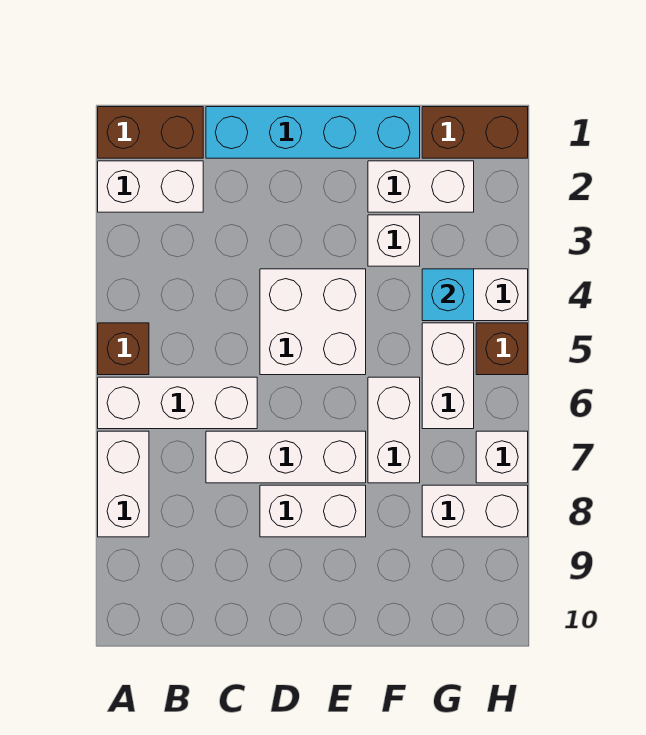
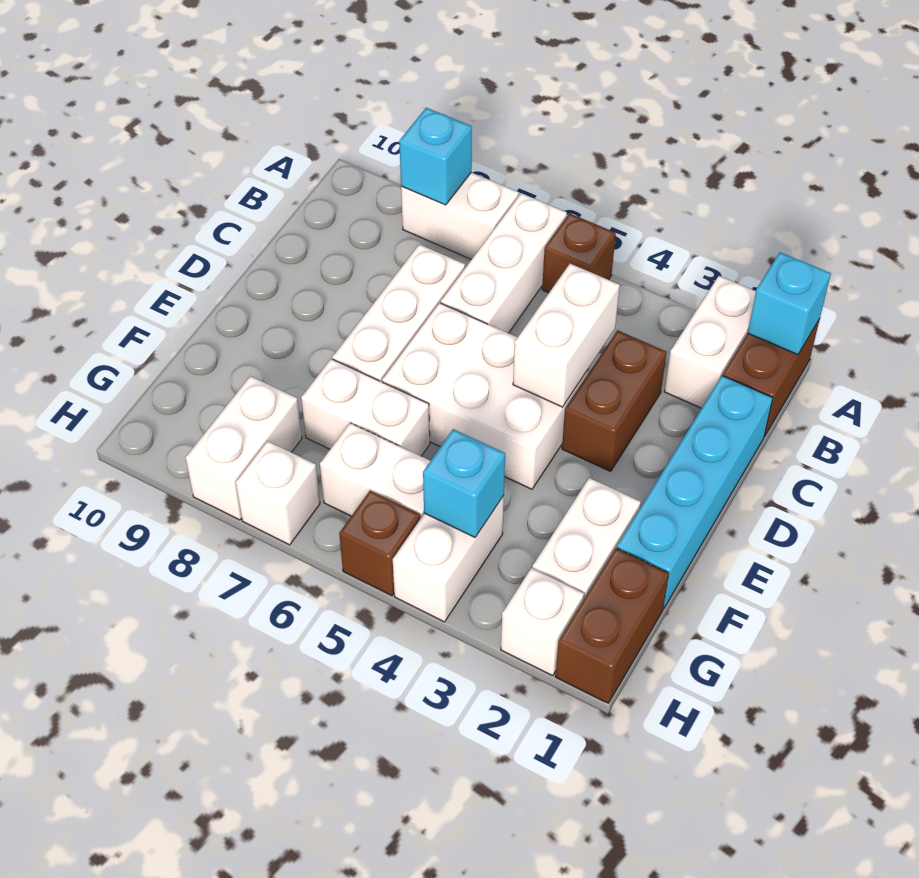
none -> cyan 1x1 brick [748,252,831,355]
none -> cyan 1x1 brick [399,108,472,205]
none -> brown 1x2 brick [562,330,667,471]
white 2x2 brick [260,269,366,375] -> white 2x3 brick [382,303,588,489]
white 1x2 brick [260,485,366,537] -> white 1x2 brick moved to [513,264,620,407]
white 1x1 brick [368,215,420,266] -> white 1x1 brick moved to [501,568,584,676]

